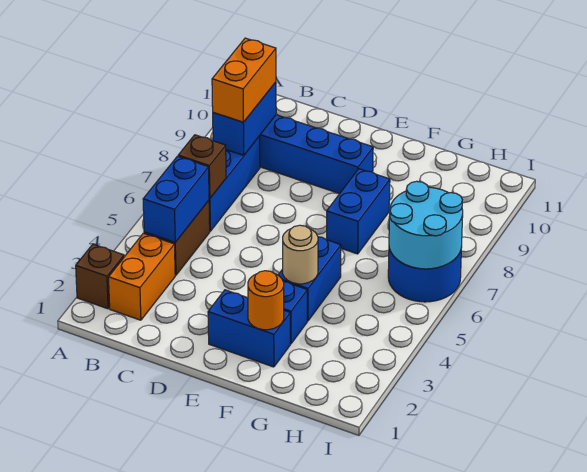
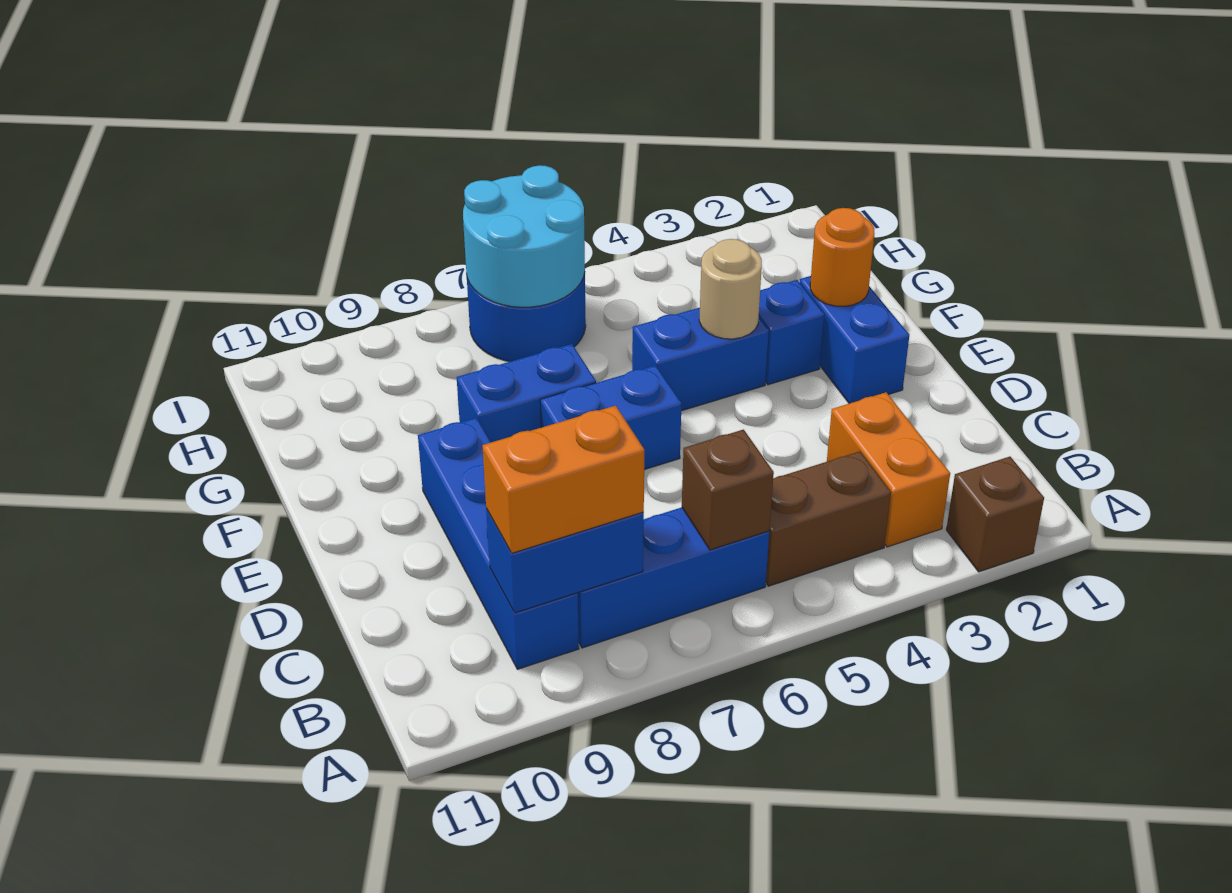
orange 1x2 brick [109,233,175,320] -> orange 1x2 brick turned to [827,392,950,547]
blue 1x2 brick [143,156,209,242] -> blue 1x2 brick moved to [540,365,682,470]

